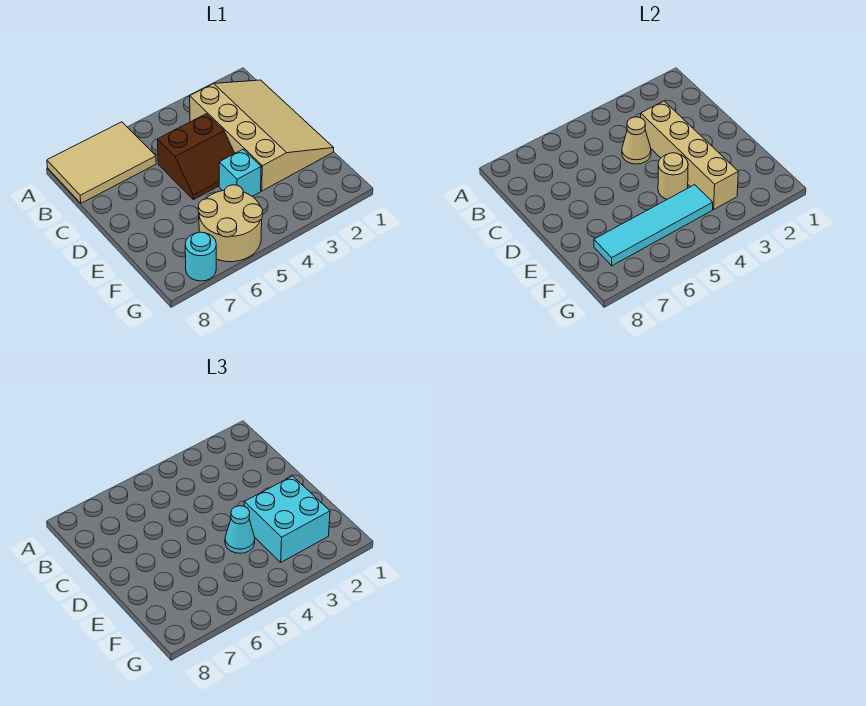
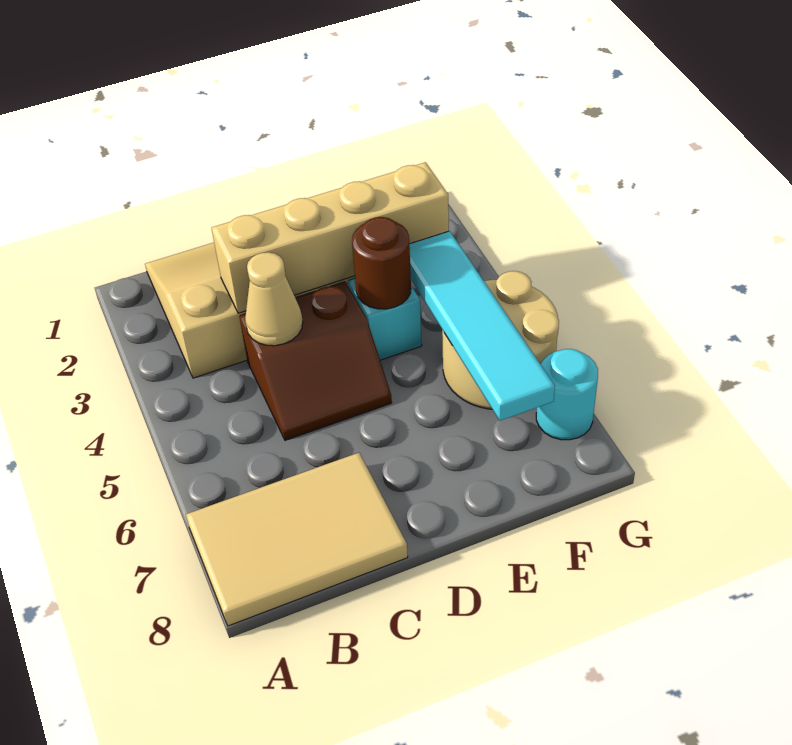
tan 2x3 tile [47,122,156,203] -> tan 2x3 tile turned to [186,453,408,626]
brown 2x2 slope [157,114,235,200] -> brown 2x2 slope turned to [239,282,392,440]
cyan 2x2 brick [244,476,330,562] -> none
tan 1x1 round brick [658,153,688,199] -> brown 1x1 round brick [352,217,411,309]
cyan 1x1 cone [225,506,255,553] -> none

